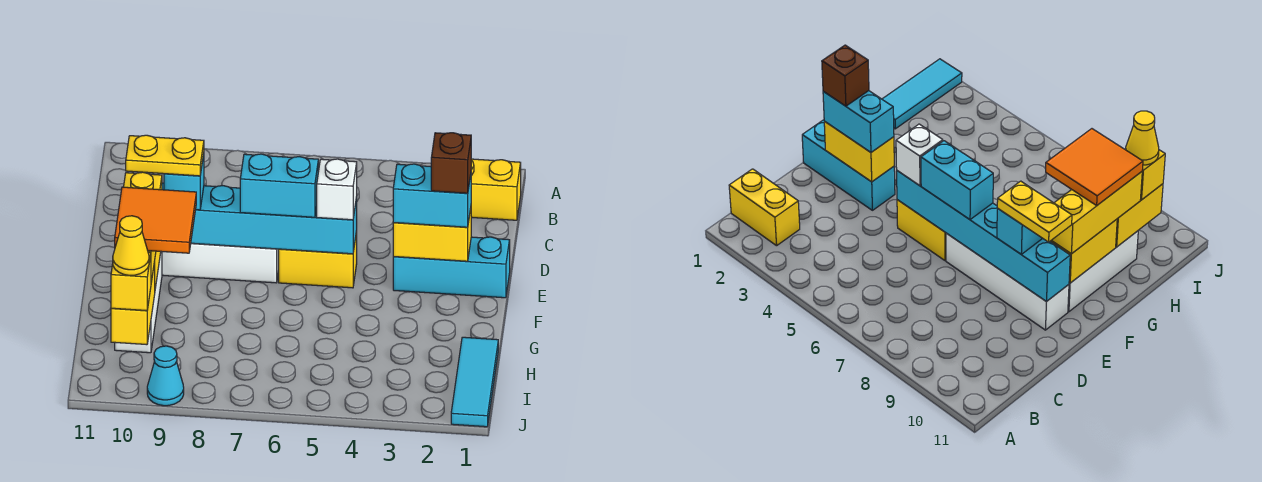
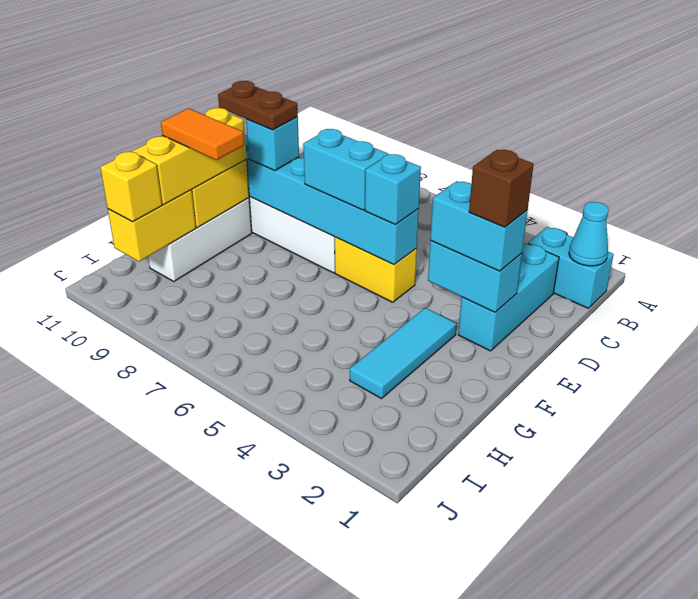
yellow 1x2 brick [471,159,521,220] -> cyan 1x2 brick [528,227,614,308]
cyan 1x3 brick [393,237,510,298] -> cyan 1x3 brick turned to [458,243,559,351]
yellow 1x2 brick [393,209,471,261] -> cyan 1x2 brick [428,241,522,312]
white 1x1 brick [317,159,357,220] -> cyan 1x1 brick [365,154,421,225]
yellow 1x2 plate [126,135,204,176] -> brown 1x2 plate [218,81,298,130]
orange 2x2 tile [115,187,196,253] -> orange 1x2 tile [161,108,244,160]
cyan 1x3 tile [451,337,498,427] -> cyan 1x3 tile moved to [350,308,457,399]
yellow 1x1 cone [113,216,149,275] -> none
cyan 1x1 cone [147,346,184,406] -> cyan 1x1 cone moved to [569,202,609,266]

